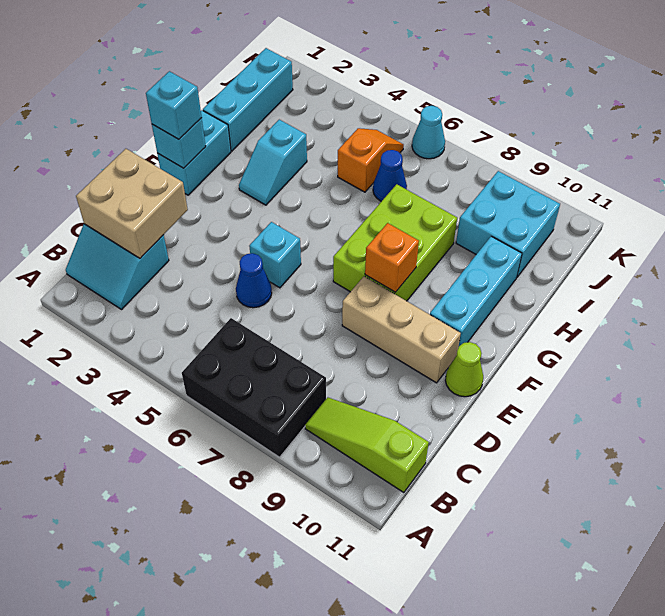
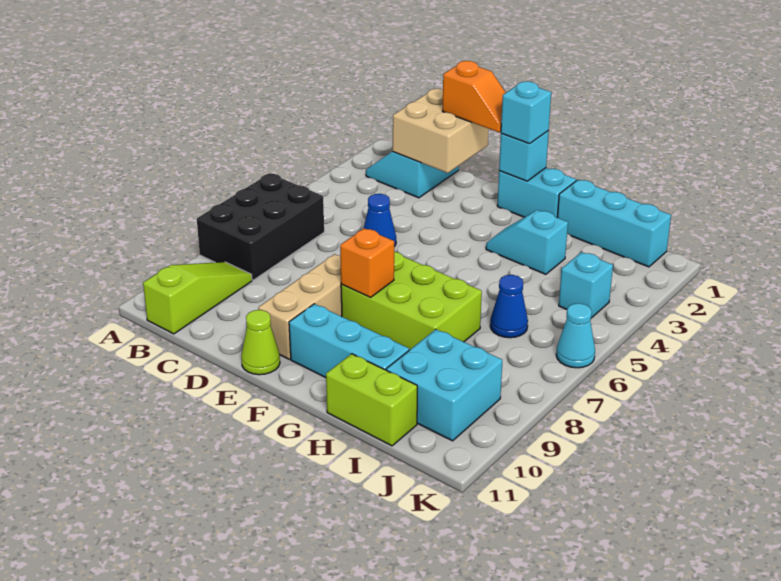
cyan 1x1 brick [249,222,301,288] -> cyan 1x1 brick moved to [559,252,613,318]
none -> lime 1x2 brick [326,354,417,446]
orange 1x2 slope [338,128,404,192] -> orange 1x2 slope moved to [443,61,506,132]

